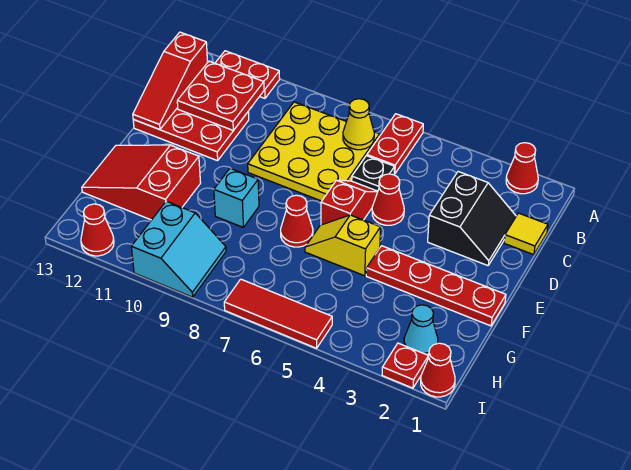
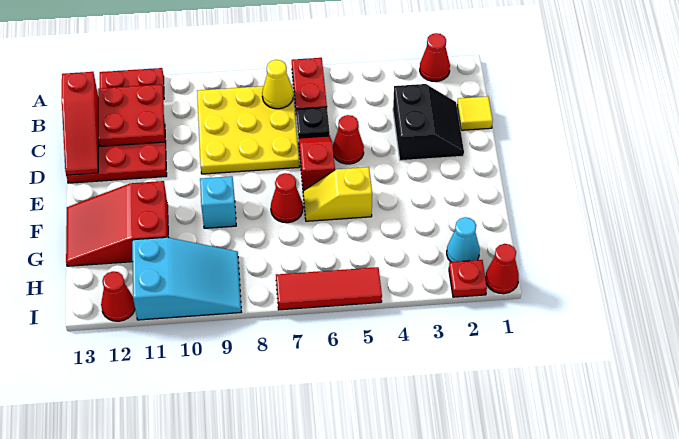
red 1x4 plate [366,246,506,326] -> none
cyan 2x2 slope [131,201,226,297] -> cyan 2x3 slope [132,237,241,320]

